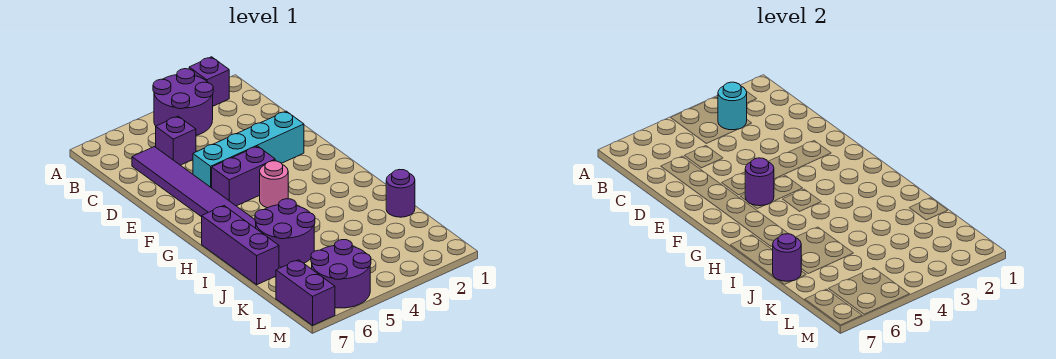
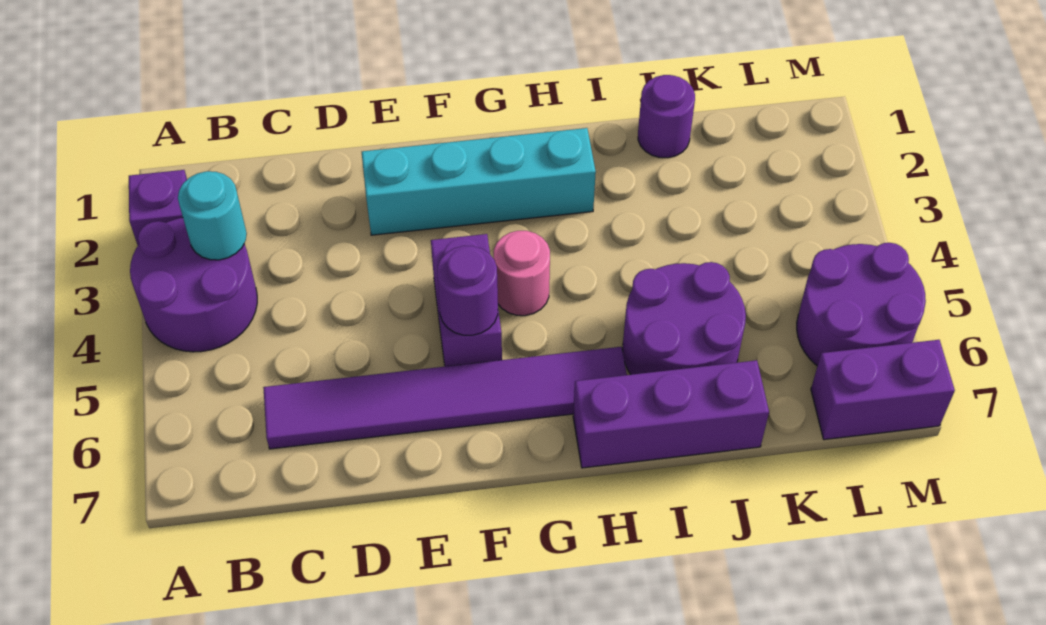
purple 1x1 brick [156,116,196,165] -> none
cyan 1x4 brick [193,111,304,188] -> cyan 1x4 brick turned to [362,128,596,235]
purple 1x1 round brick [773,234,801,281] -> none

